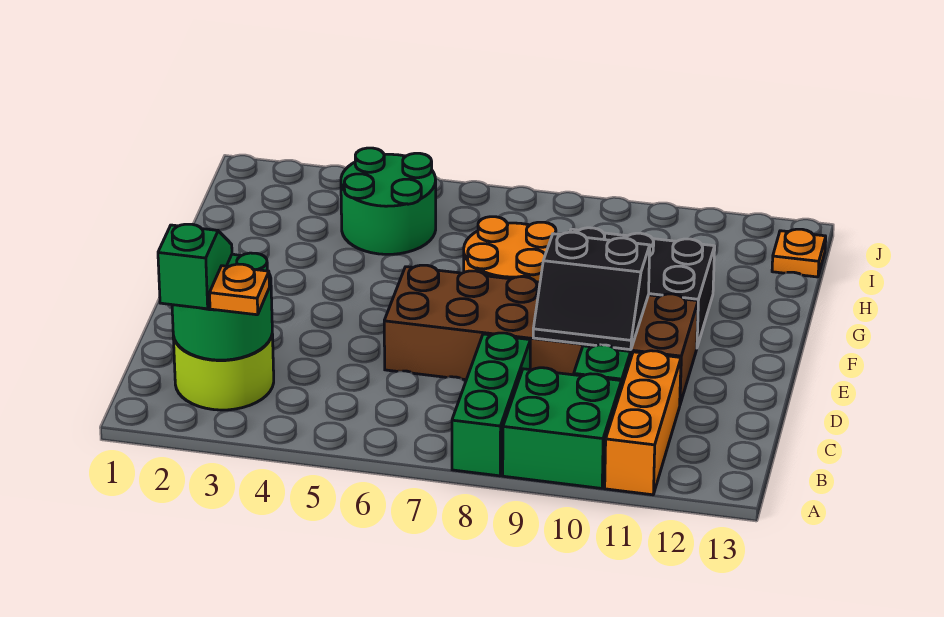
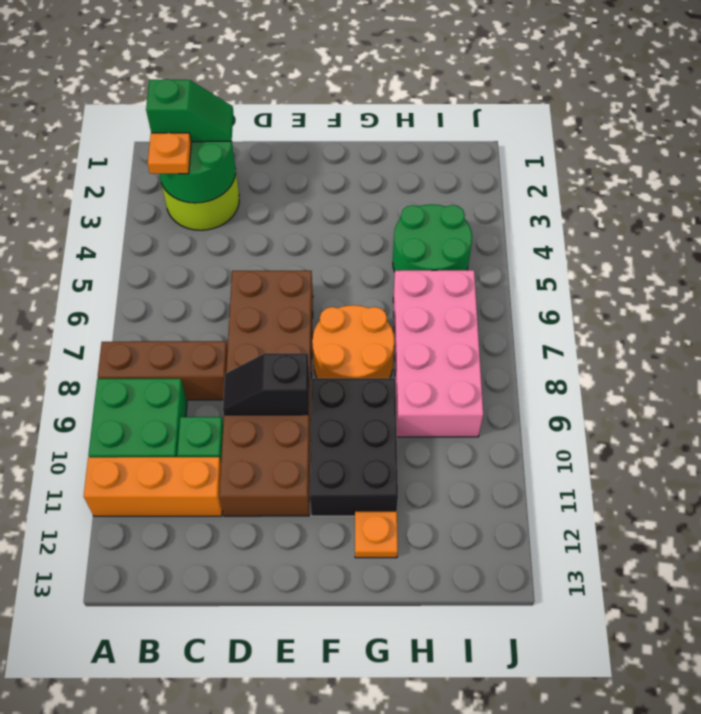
green 1x3 brick [452,333,530,476] -> brown 1x3 brick [98,341,228,400]
black 2x2 slope [533,232,650,350] -> black 1x2 slope [223,353,310,415]
none -> pink 2x4 brick [393,270,483,437]
orange 1x1 plate [772,229,826,277] -> orange 1x1 plate moved to [355,512,398,558]

